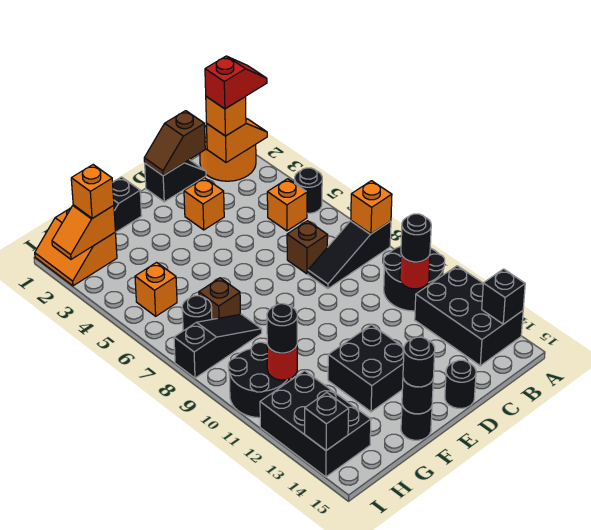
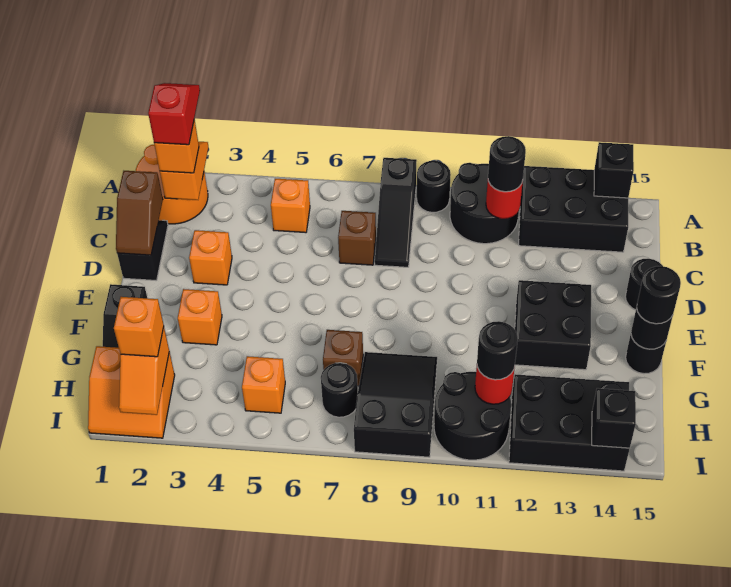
black 1x1 round brick [295,168,322,213] -> black 1x1 round brick moved to [417,161,451,212]
orange 1x1 brick [351,181,392,234] -> orange 1x1 brick moved to [178,289,222,345]
black 1x3 slope [174,314,262,378] -> black 2x3 slope [354,352,437,457]

